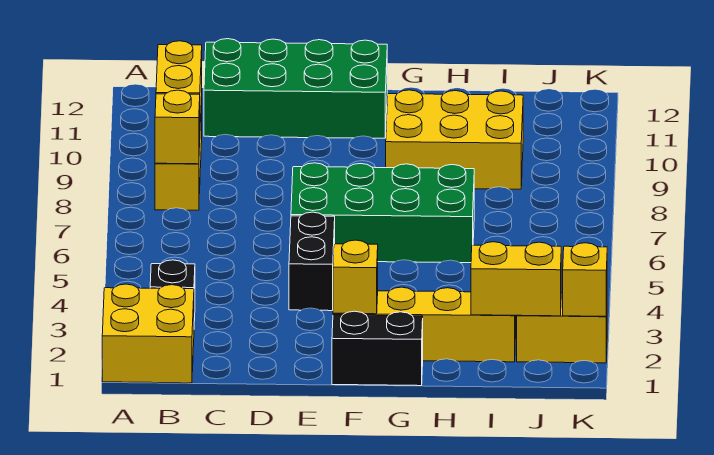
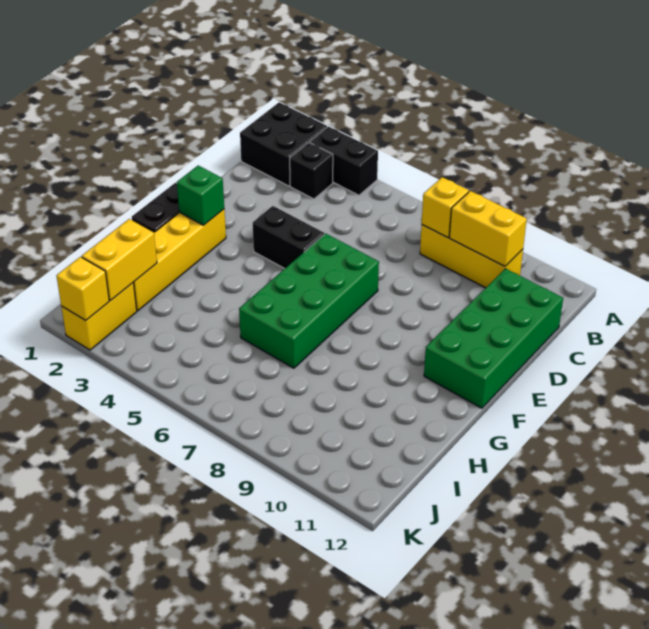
yellow 2x2 brick [102,284,194,383] -> black 2x2 brick [240,102,327,186]
none -> black 1x2 brick [310,127,378,195]
yellow 1x1 brick [333,240,378,314] -> green 1x1 brick [177,166,224,225]
yellow 2x3 brick [386,90,523,189] -> none

